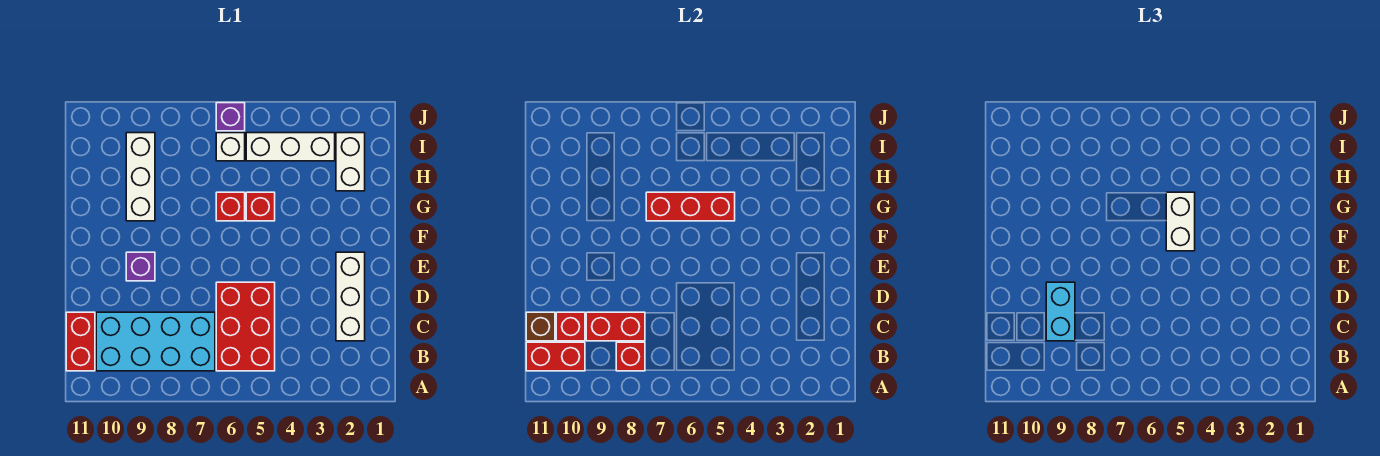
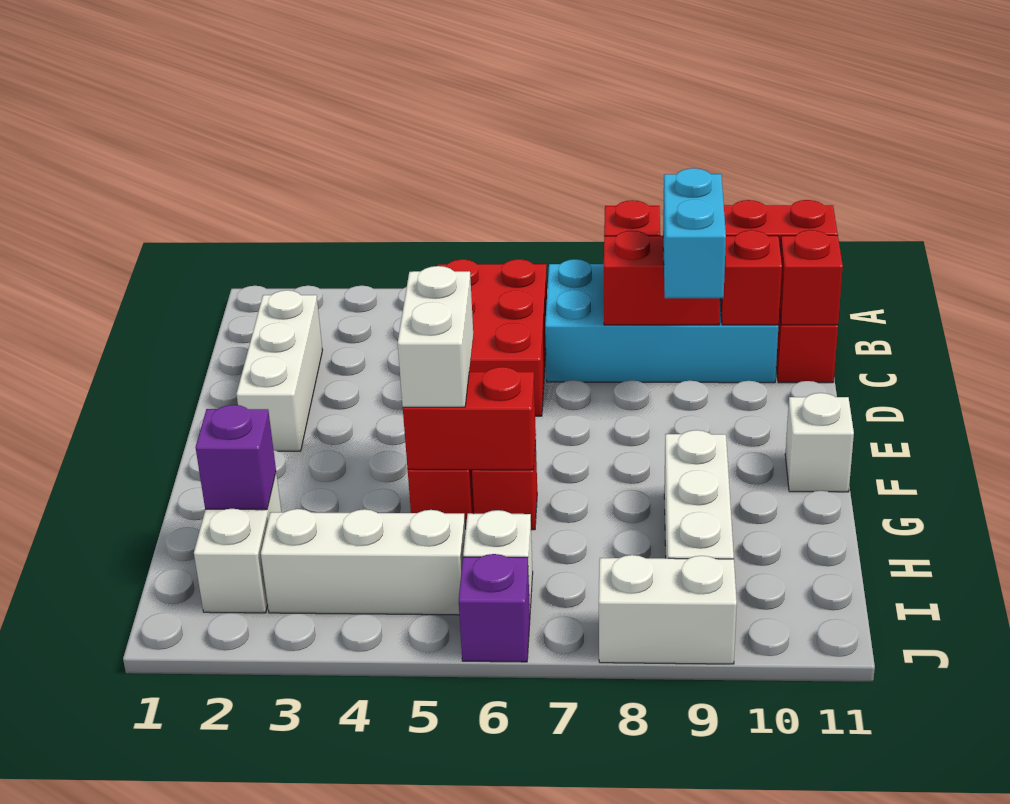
brown 1x1 brick [526,312,555,341] -> red 1x1 brick [779,230,843,325]
purple 1x1 brick [126,252,155,281] -> purple 1x1 brick moved to [196,405,276,510]
none -> white 1x1 brick [785,393,854,492]
red 1x3 brick [646,192,735,221] -> red 1x2 brick [403,367,536,470]
none -> white 1x2 brick [599,555,737,664]

